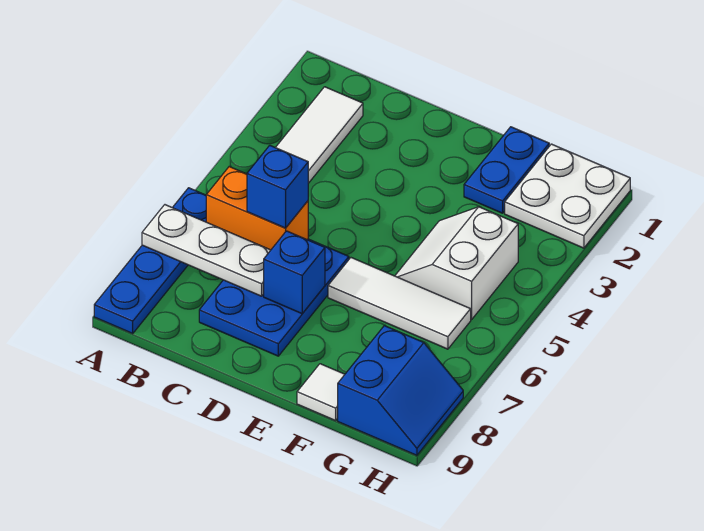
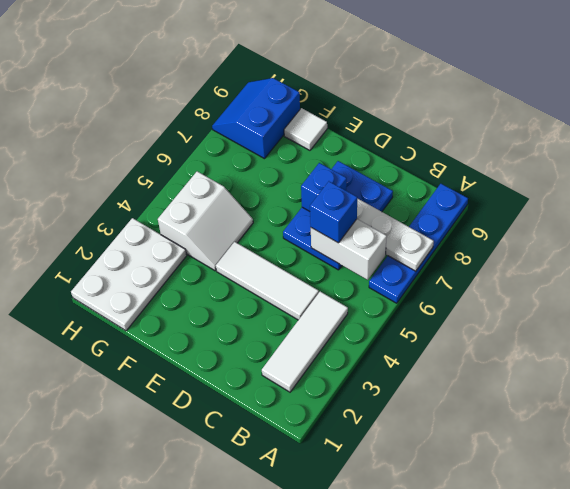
orange 1x2 brick [206,167,308,250] -> white 1x2 brick [311,219,387,280]
white 1x3 tile [328,258,471,349] -> white 1x3 tile moved to [216,242,319,320]
blue 1x2 plate [464,127,549,213] -> none
white 2x2 plate [505,144,630,248] -> white 2x3 plate [71,218,187,331]

